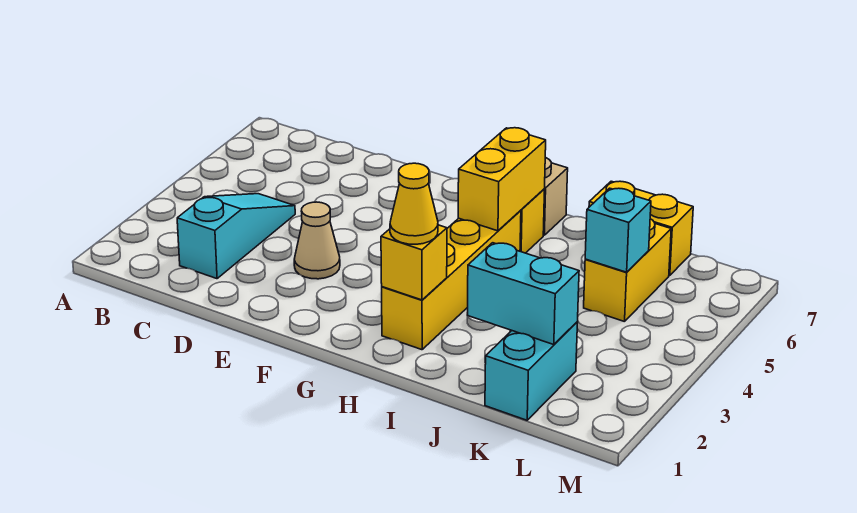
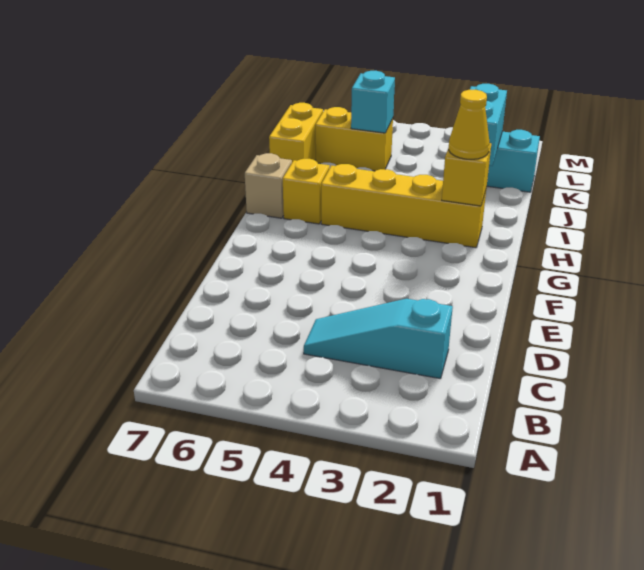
tan 1x1 cone [294,202,340,279] -> none
yellow 1x2 brick [458,128,546,231] -> none

